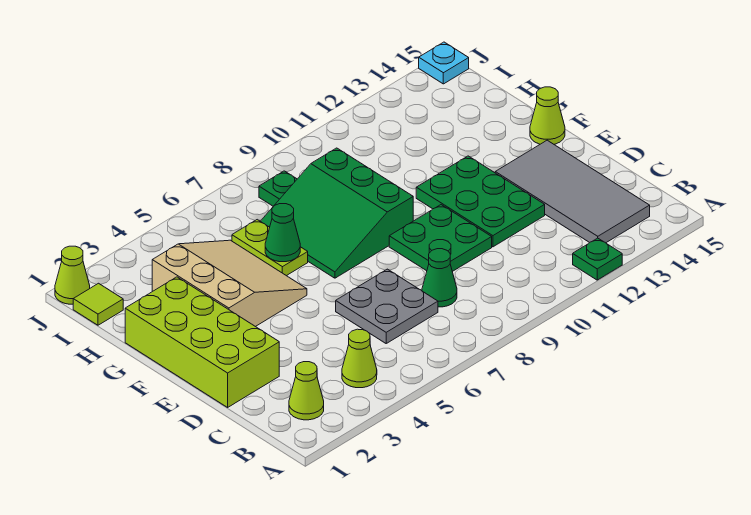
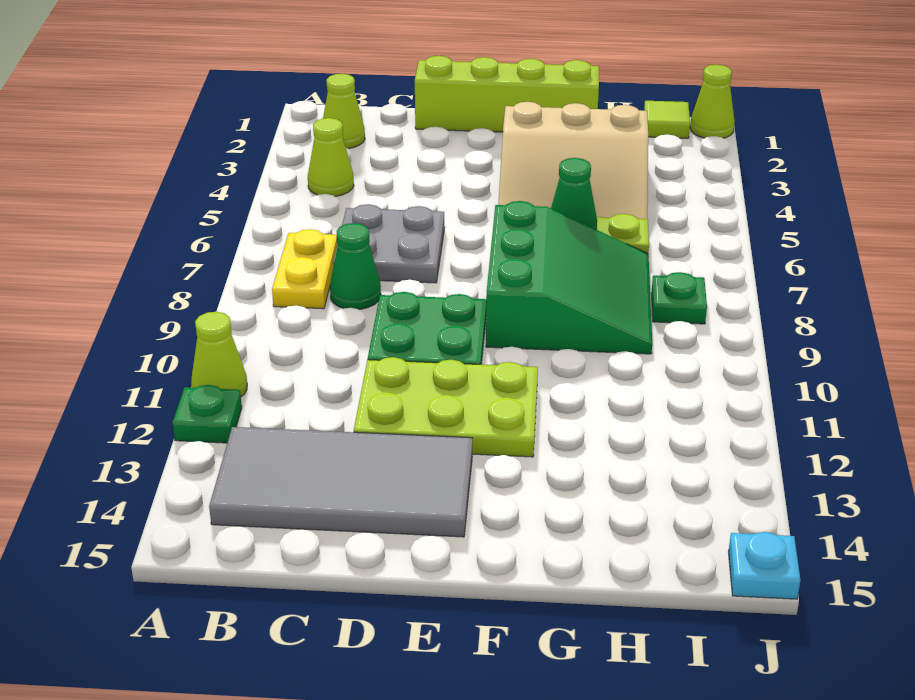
none -> yellow 1x2 plate [272,229,338,309]
lime 2x4 brick [125,277,279,407] -> lime 1x4 brick [415,56,599,132]
green 2x3 plate [416,156,545,247] -> lime 2x3 plate [354,357,538,457]
green 3x3 slope [260,148,413,278] -> green 3x3 slope turned to [486,201,652,354]
lime 1x1 cone [530,87,565,144] -> lime 1x1 cone moved to [191,312,247,397]

